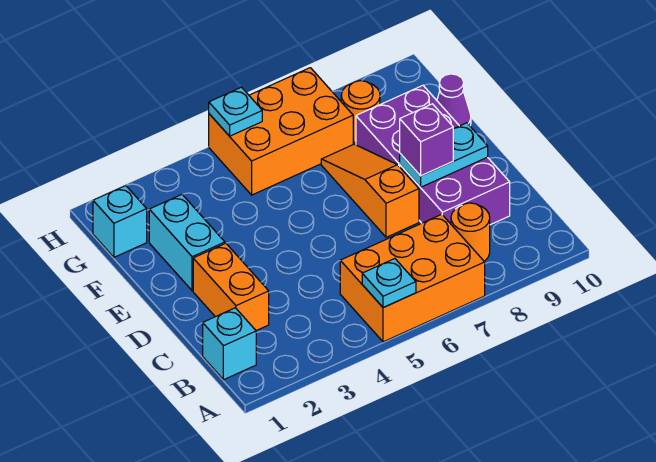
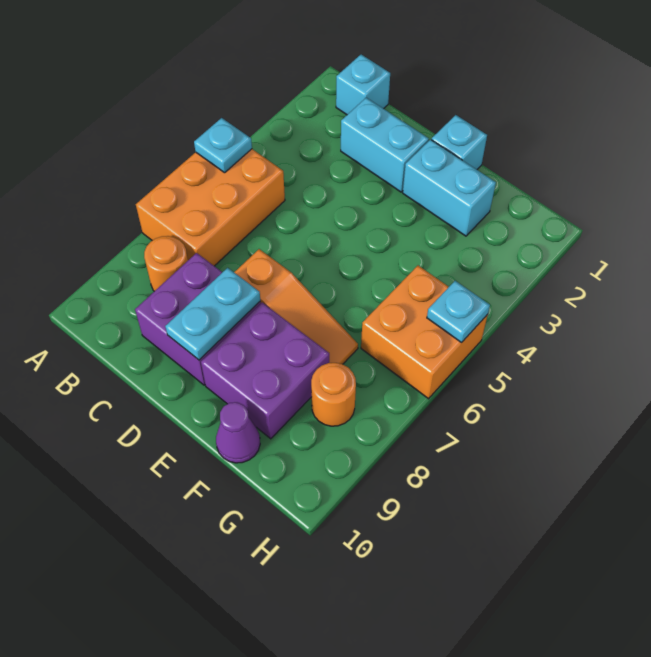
orange 1x2 brick [193,243,269,331] -> cyan 1x2 brick [341,98,429,192]
purple 1x1 brick [400,104,453,176] -> none
cyan 1x1 brick [93,186,147,257] -> cyan 1x1 brick moved to [431,115,487,170]
orange 2x3 brick [209,68,353,195] -> orange 2x2 brick [361,266,488,399]

